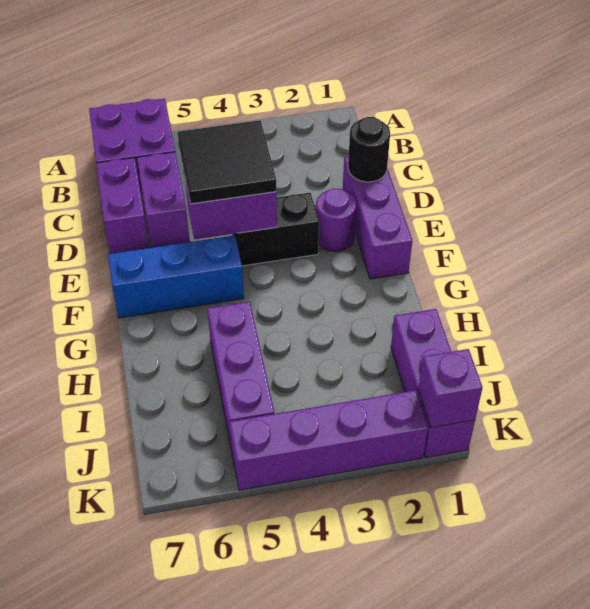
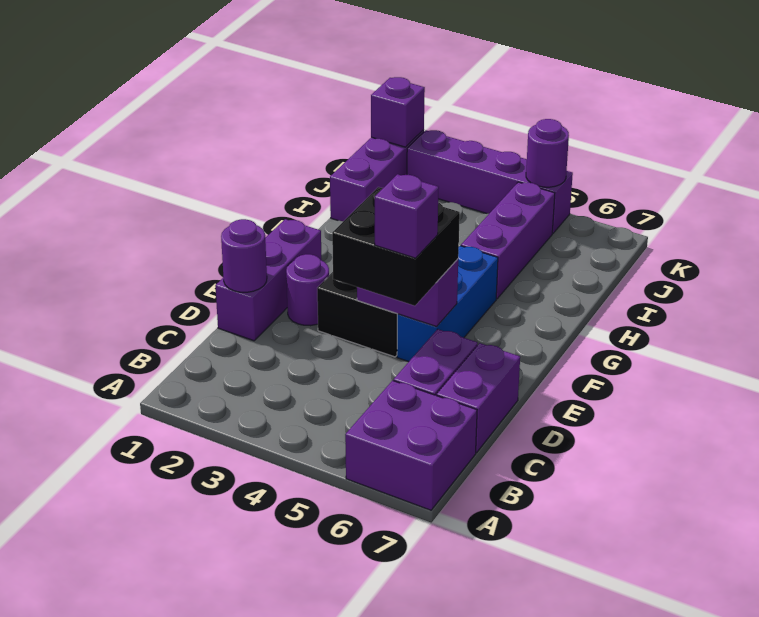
black 1x1 round brick [348,117,390,182] -> purple 1x1 round brick [221,219,267,292]
black 2x2 tile [178,120,276,204] -> black 2x2 brick [332,187,460,306]
none -> purple 1x1 brick [375,174,439,258]
blue 1x3 brick [108,235,244,318] -> blue 1x3 brick turned to [397,246,498,362]
none -> purple 1x1 round brick [526,119,569,187]

